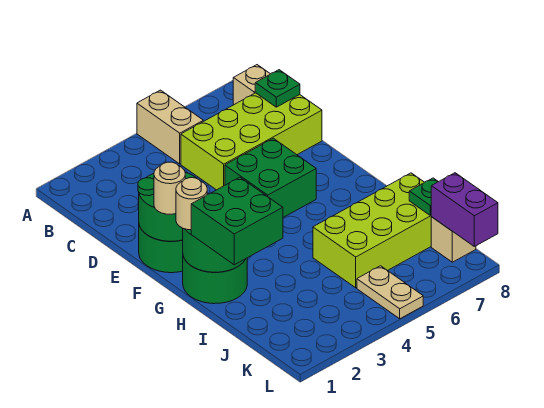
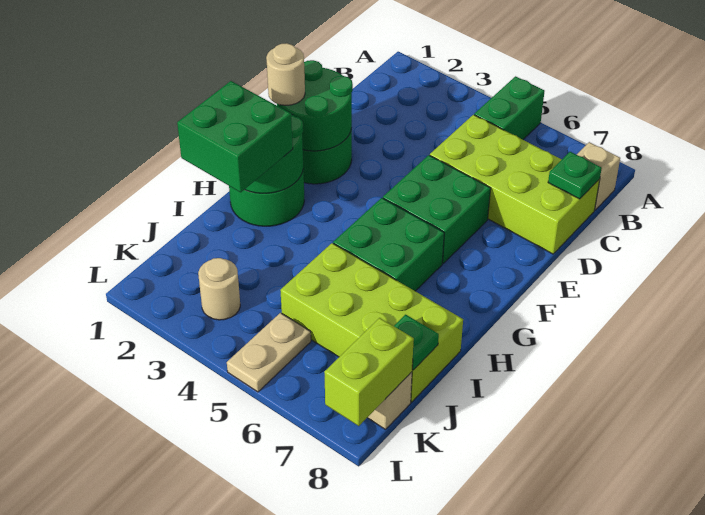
tan 1x2 brick [137,90,203,164] -> green 1x2 brick [474,76,545,140]
tan 1x1 round brick [176,178,207,230] -> tan 1x1 round brick moved to [198,258,240,320]
none -> green 2x2 brick [333,198,444,291]
purple 1x2 brick [431,173,498,246] -> lime 1x2 brick [324,318,414,426]

